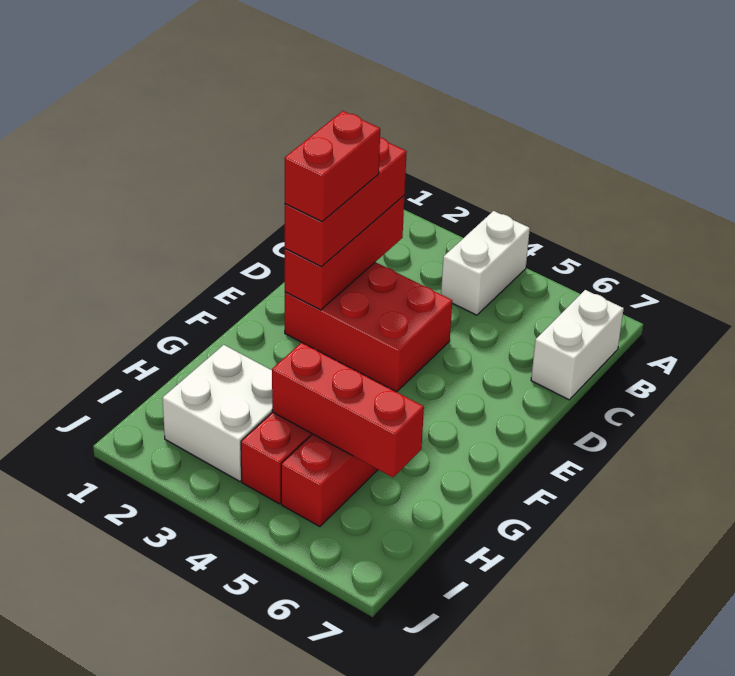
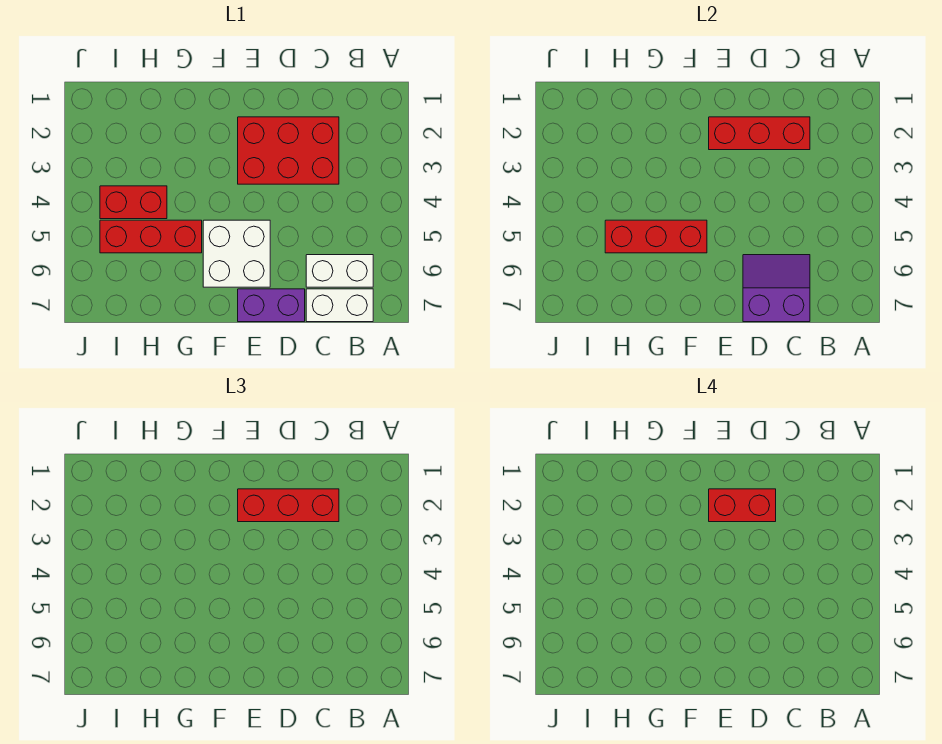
white 1x2 brick [441,211,530,315] -> white 1x2 brick moved to [306,255,373,287]
none -> purple 2x2 slope [743,255,810,322]
red 2x3 brick [285,262,452,392] -> red 2x3 brick turned to [238,117,339,184]
none -> purple 1x2 brick [238,289,305,322]
white 2x2 brick [163,345,272,481] -> white 2x2 brick moved to [203,220,270,287]
red 1x3 brick [272,343,424,477] -> red 1x3 brick turned to [605,220,707,253]

